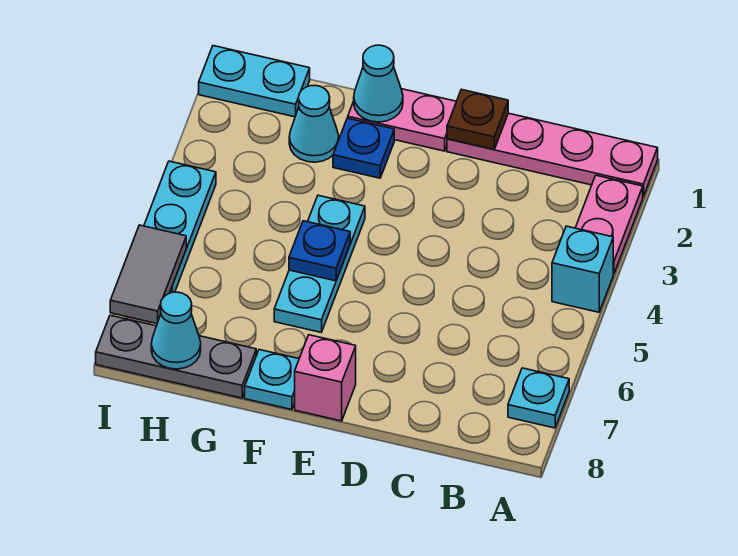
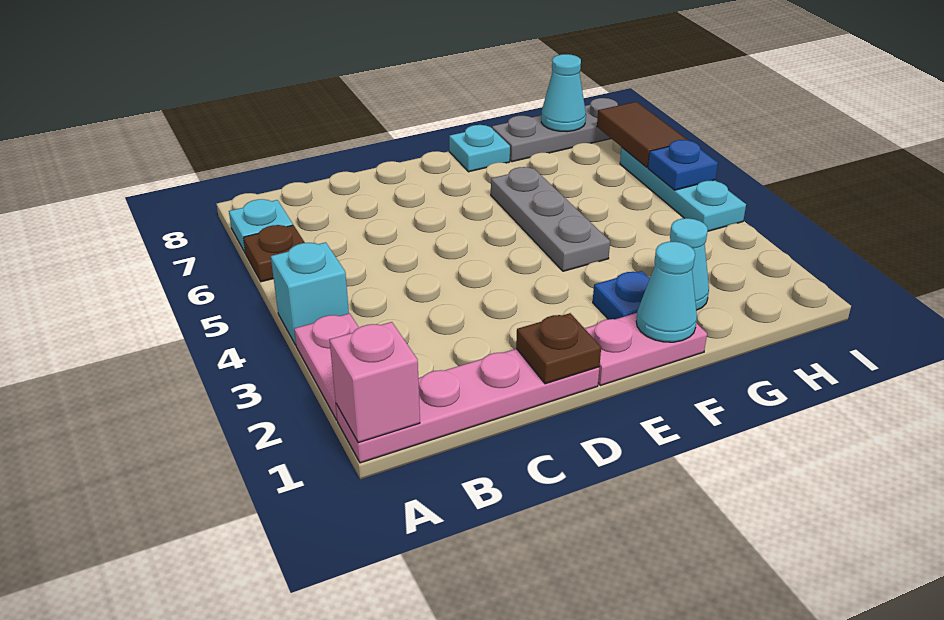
none -> brown 1x1 plate [243,225,305,282]
pink 1x1 brick [295,335,356,421] -> pink 1x1 brick moved to [329,322,420,443]
cyan 1x3 plate [274,195,365,332] -> grey 1x3 plate [491,167,610,271]
blue 1x1 plate [289,221,350,281] -> blue 1x1 plate moved to [648,140,718,190]
cyan 1x2 plate [199,46,310,117] -> none
grey 1x2 tile [110,225,186,324] -> brown 1x2 tile [597,102,687,167]

